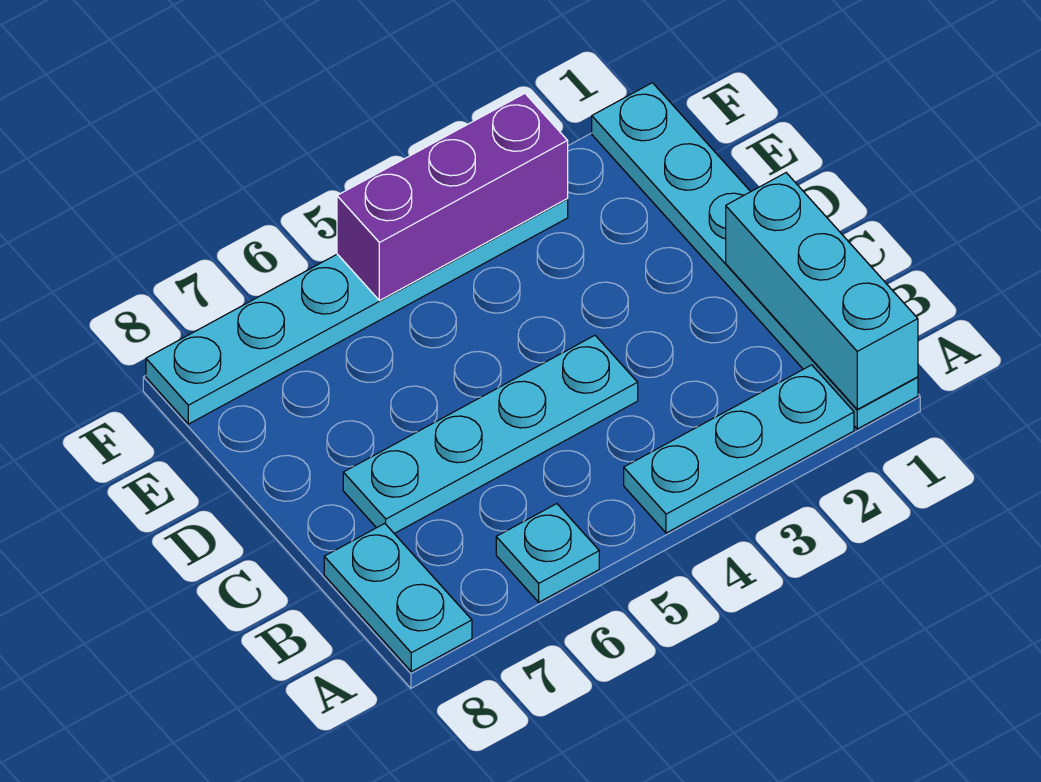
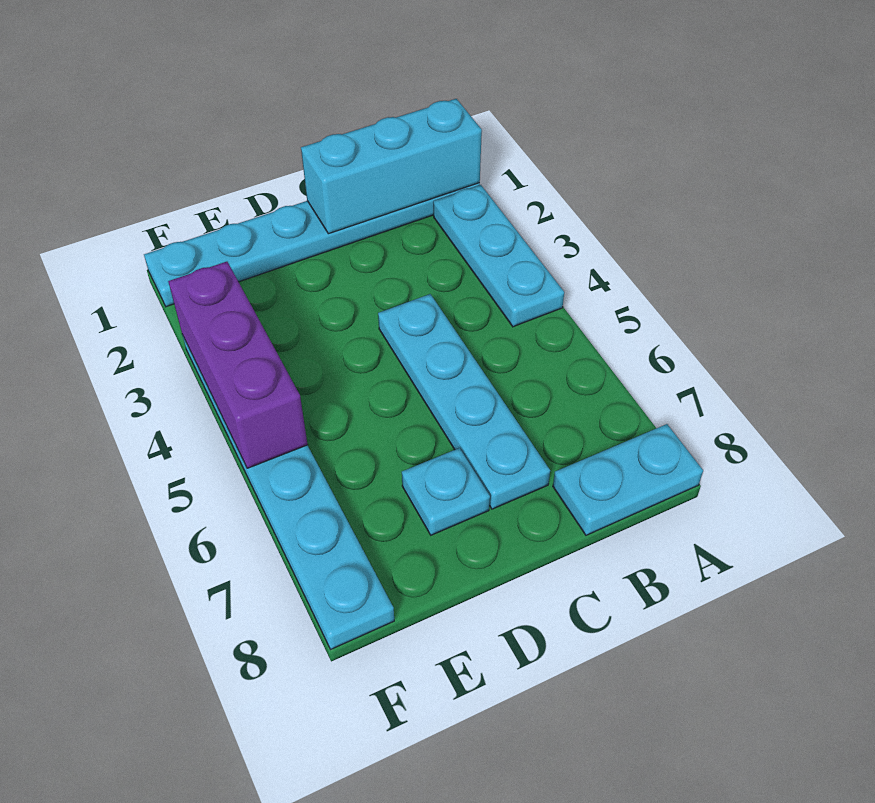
cyan 1x1 plate [496,504,599,602] -> cyan 1x1 plate moved to [402,448,490,535]

